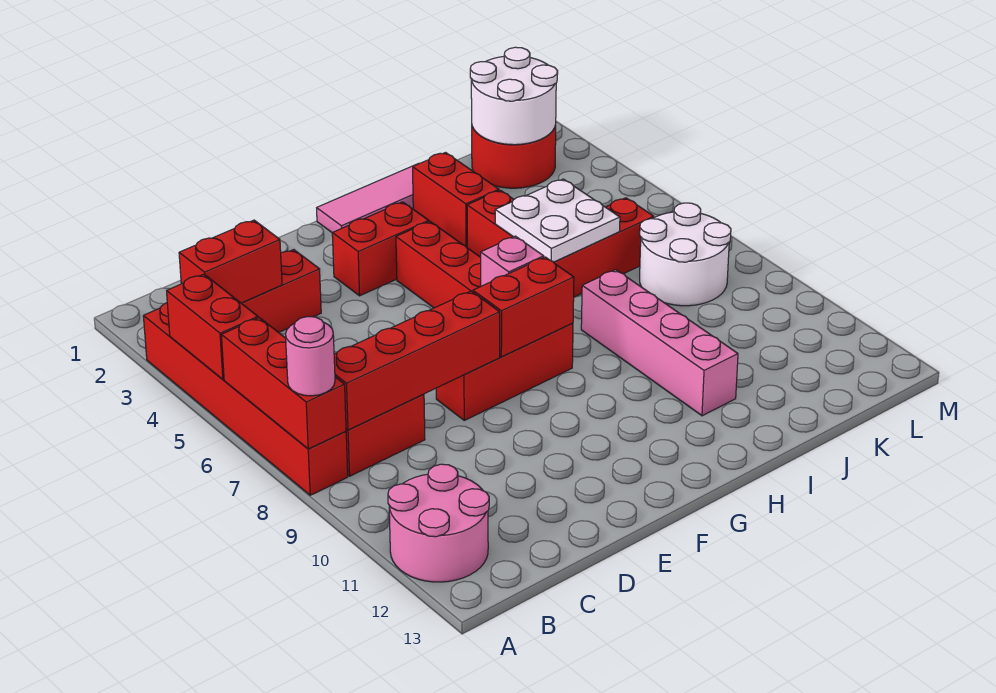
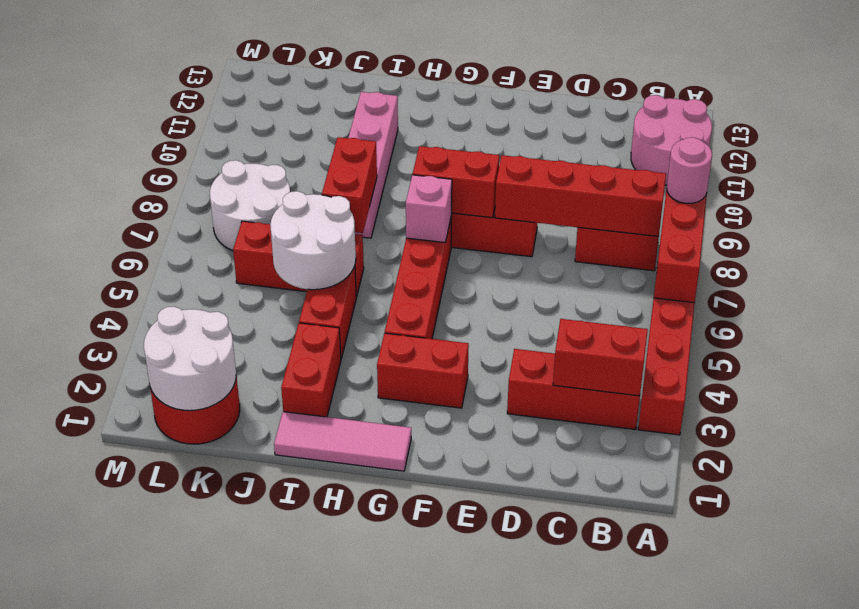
red 1x2 brick [167,274,258,379] -> red 1x2 brick moved to [322,137,377,233]
white 2x2 plate [495,179,620,262] -> white 2x2 round brick [270,191,356,290]

